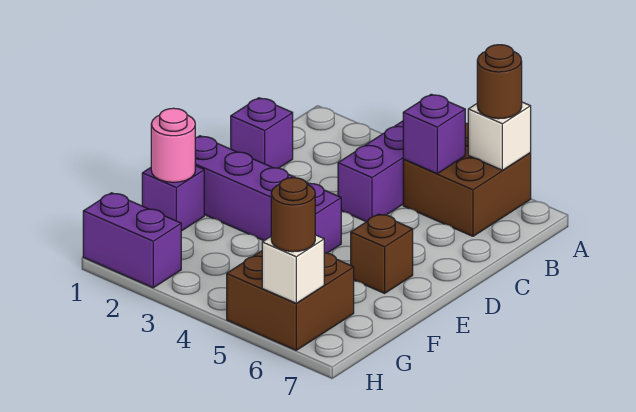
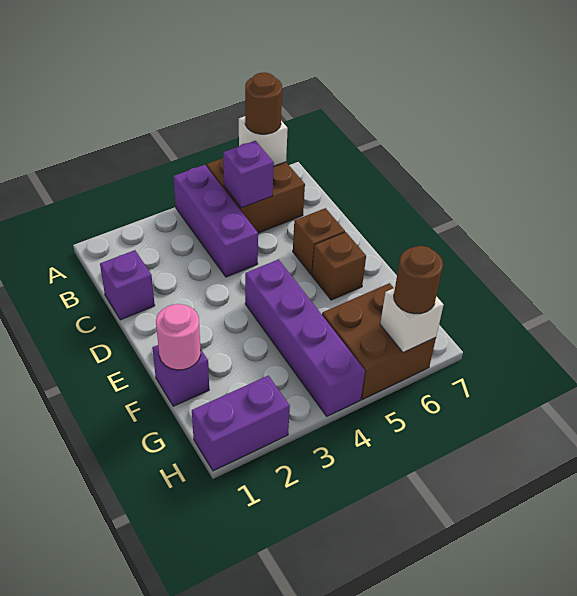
none -> brown 1x1 brick [293,208,345,275]
purple 1x4 brick [195,136,341,253] -> purple 1x4 brick turned to [245,259,365,416]

